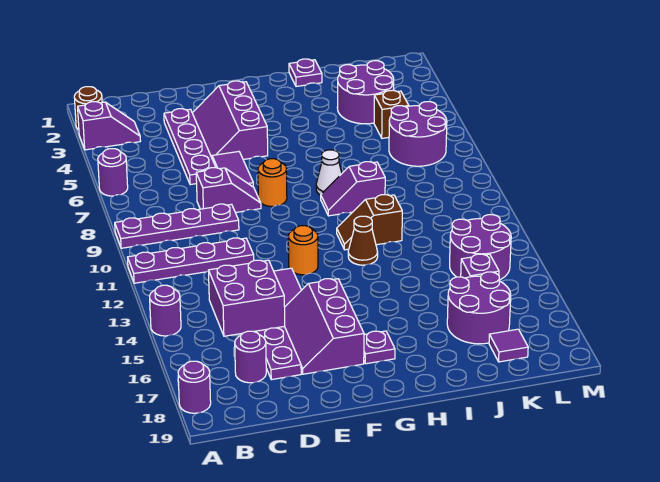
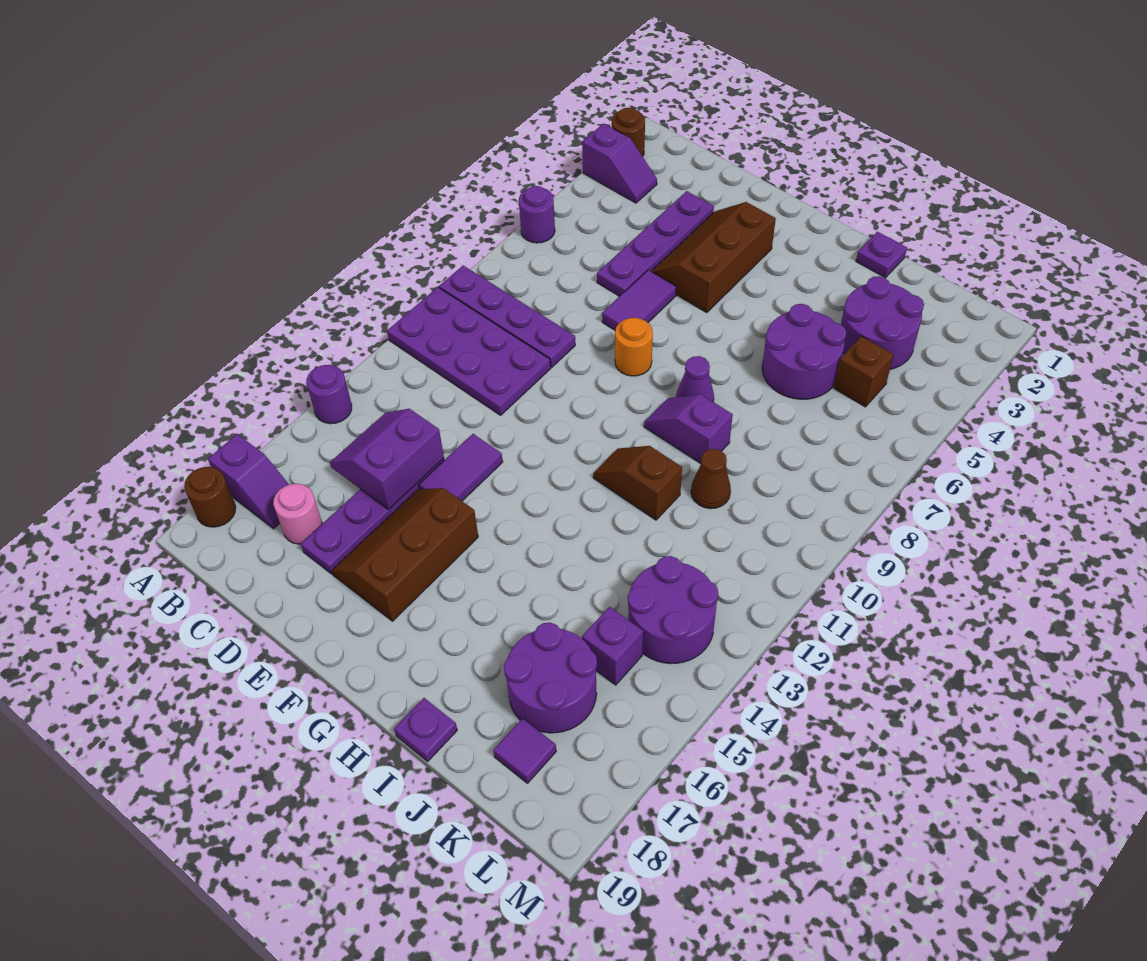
purple 1x4 plate [128,238,254,283] -> purple 2x4 plate [387,287,551,415]
purple 1x1 round brick [178,361,211,413] -> brown 1x1 round brick [184,467,236,527]
purple 2x2 brick [208,260,285,336] -> purple 2x2 slope [330,409,444,509]
purple 1x1 round brick [235,331,266,383] -> pink 1x1 round brick [273,484,322,544]
purple 1x2 slope [196,168,261,213] -> purple 1x2 slope moved to [208,434,289,529]
purple 2x3 slope [193,81,268,159] -> brown 2x3 slope [651,202,776,313]
purple 2x3 slope [285,279,364,374] -> brown 2x3 slope [332,488,478,621]
orange 1x1 round brick [288,226,318,275] -> none
purple 1x1 plate [364,331,395,364] -> purple 1x1 plate moved to [394,698,457,761]
white 1x1 cone [316,150,342,195] -> purple 1x1 cone [676,356,714,402]
brown 1x1 cone [348,216,378,265] -> brown 1x1 cone moved to [691,449,731,509]
purple 2x2 round brick [389,102,447,166] -> purple 2x2 round brick moved to [762,304,846,399]

